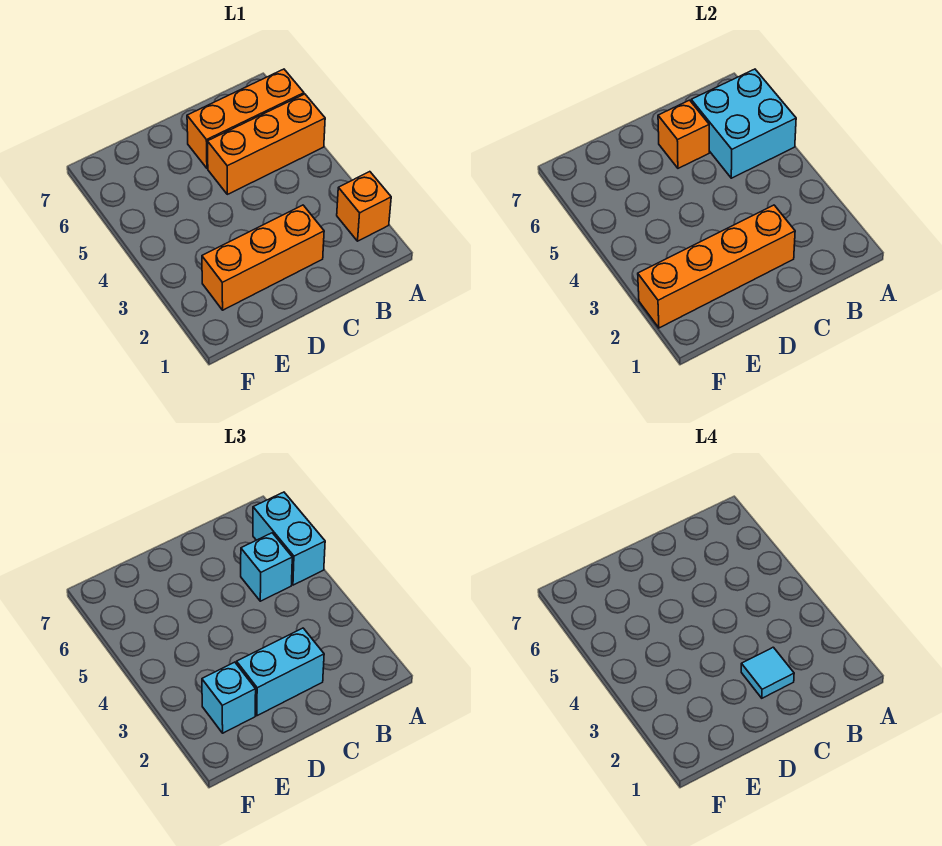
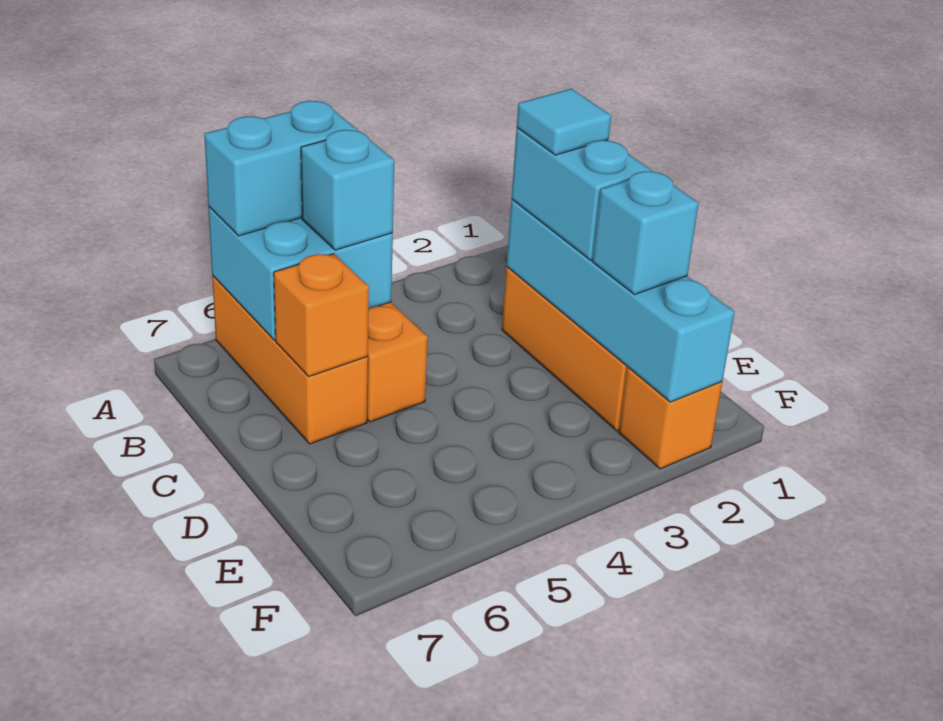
orange 1x1 brick [337,172,391,241] -> orange 1x1 brick moved to [619,368,722,469]
orange 1x4 brick [638,205,795,328] -> cyan 1x4 brick [507,200,735,402]

